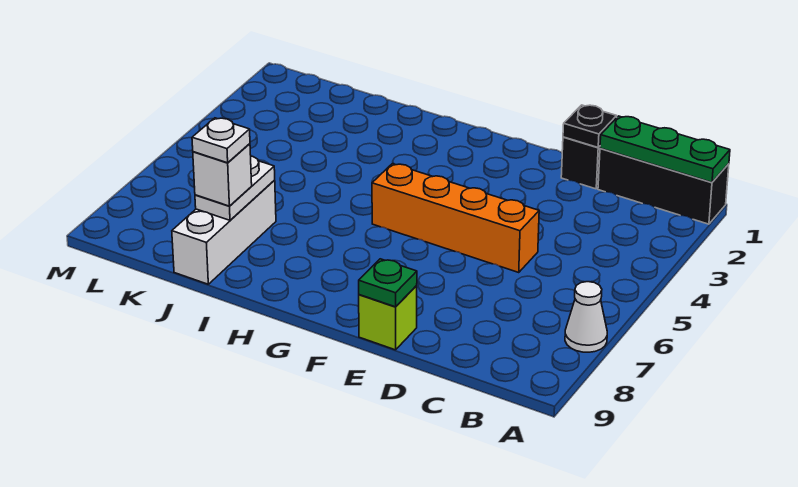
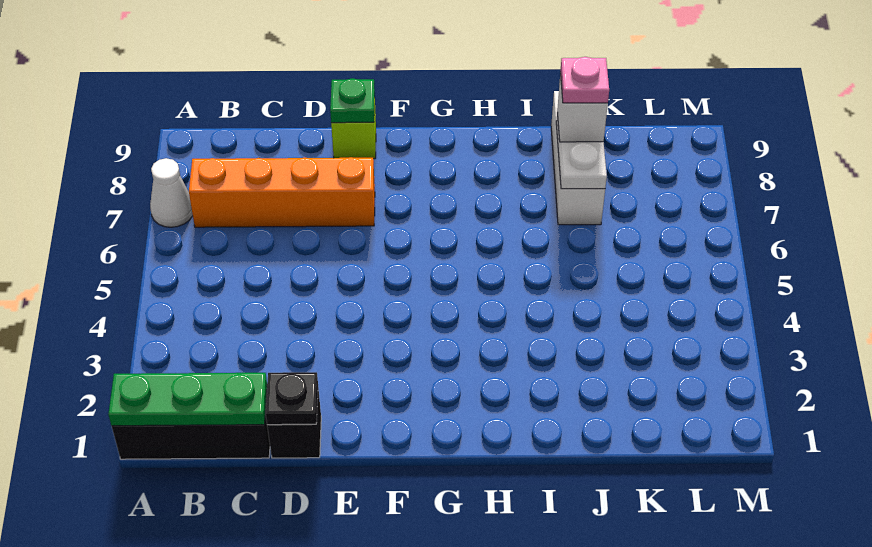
orange 1x4 brick [372,164,539,273] -> orange 1x4 brick moved to [189,157,375,227]
white 1x1 plate [192,118,250,163] -> pink 1x1 plate [560,57,609,103]

